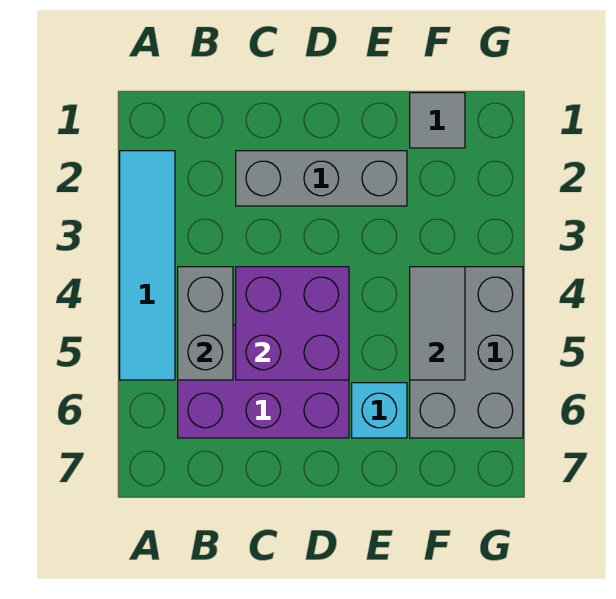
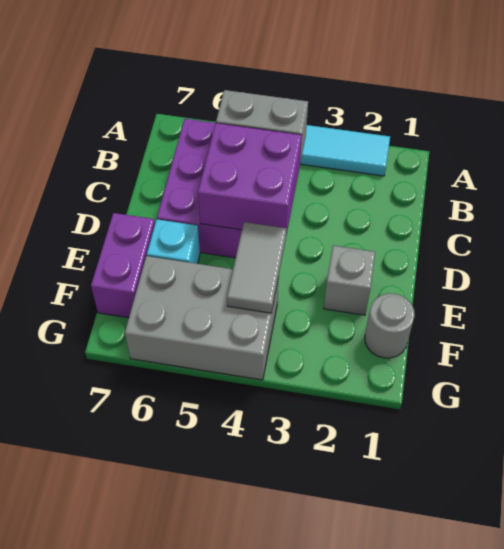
grey 1x3 brick [236,151,407,206] -> grey 1x1 brick [324,245,375,315]
none -> purple 1x2 brick [91,213,155,318]
grey 1x1 tile [410,93,465,148] -> grey 1x1 round brick [365,293,415,358]
grey 1x2 tile [410,267,465,380] -> grey 1x2 tile turned to [227,222,286,313]

